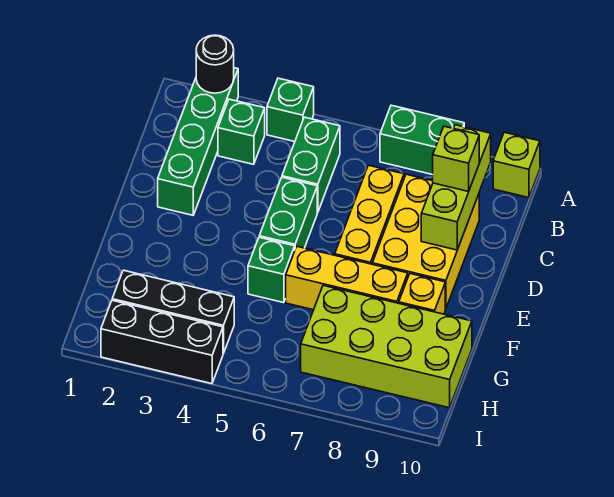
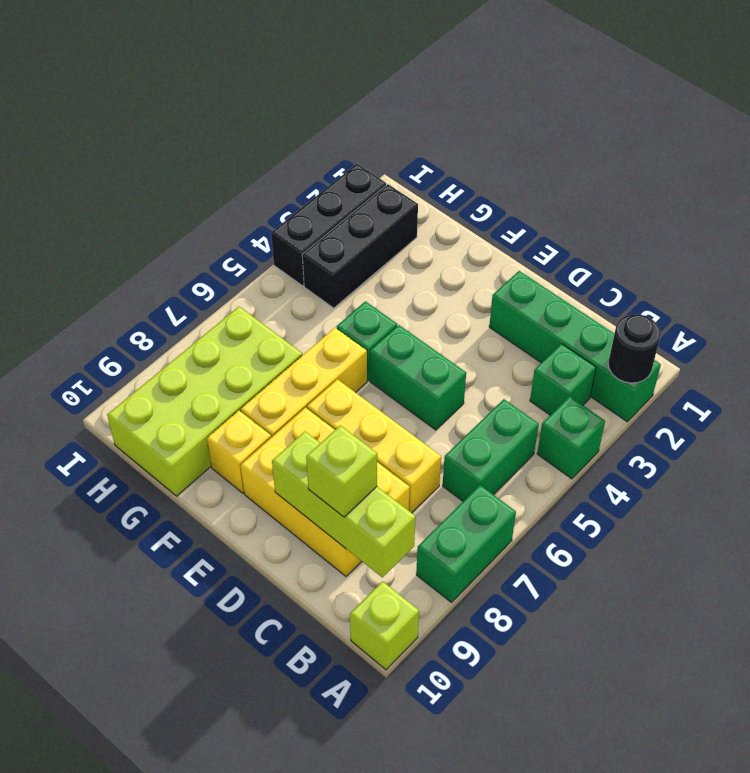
green 1x2 brick [282,117,340,213] -> green 1x2 brick turned to [443,399,539,501]

